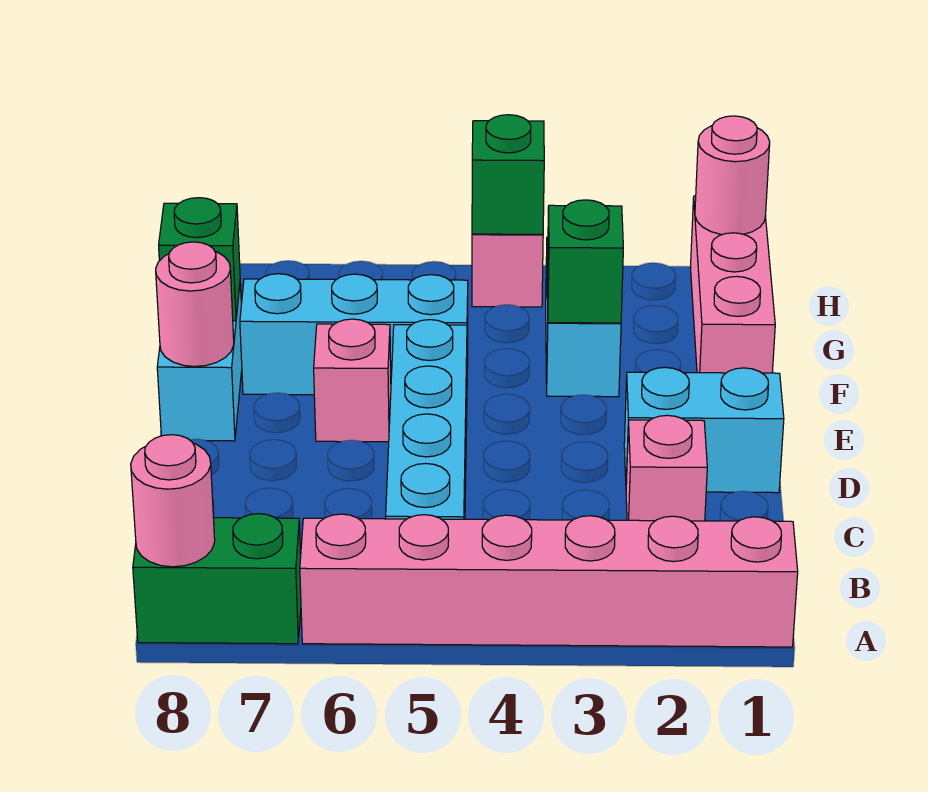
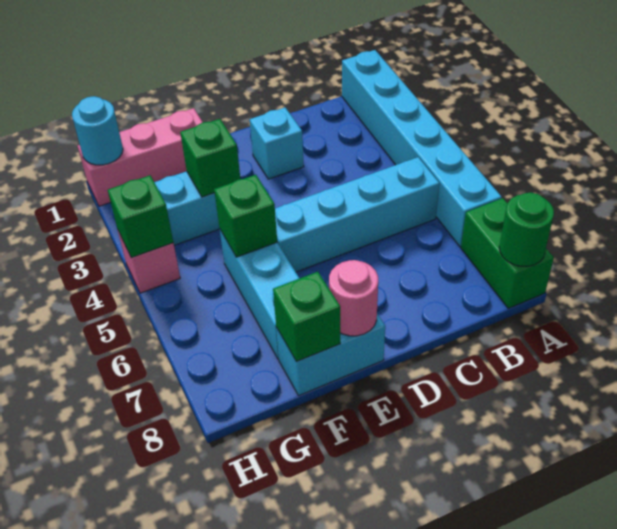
pink 1x6 brick [300,514,798,647] -> cyan 1x6 brick [342,50,502,247]
pink 1x1 round brick [131,435,215,567] -> green 1x1 round brick [499,192,554,266]
pink 1x1 brick [626,415,707,521] -> none
cyan 1x2 brick [624,367,784,493] -> cyan 1x1 brick [250,108,304,179]
pink 1x1 brick [314,319,391,442] -> none
none -> green 1x1 brick [214,175,277,257]
pink 1x1 round brick [695,116,770,235] -> cyan 1x1 round brick [72,96,123,165]

